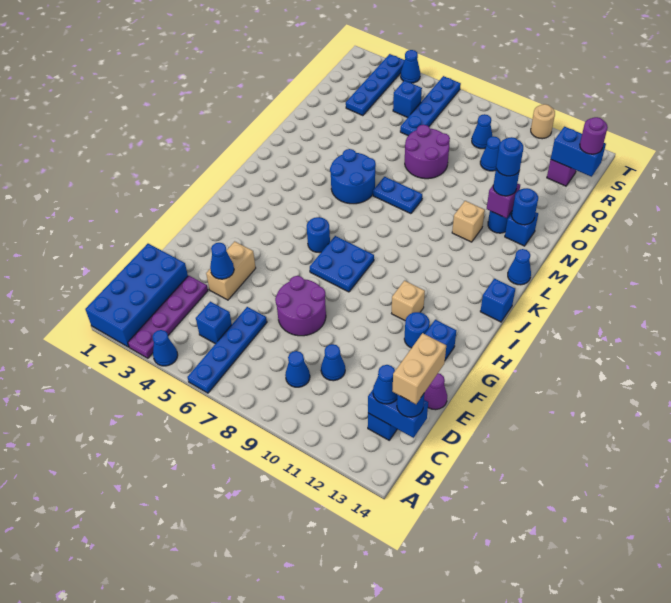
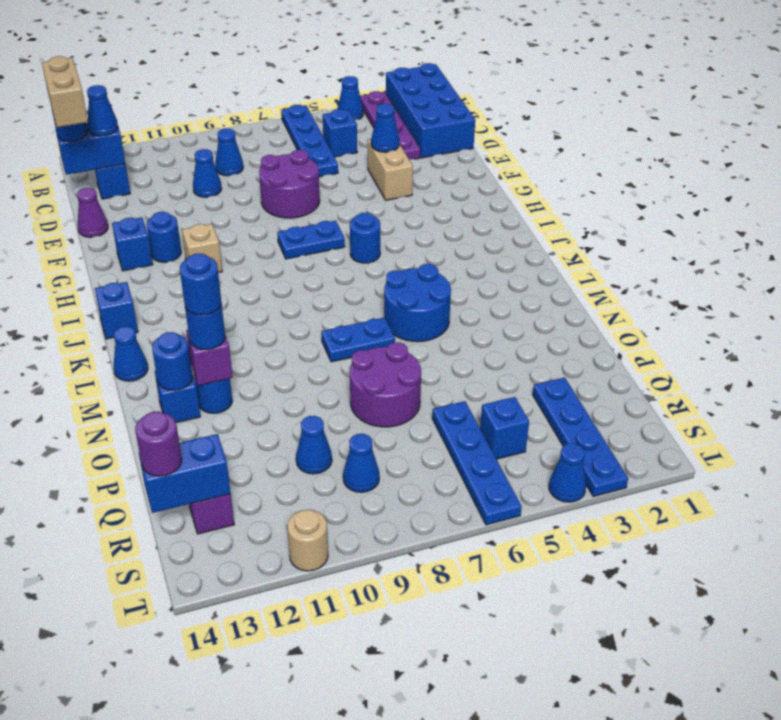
blue 2x2 plate [310,236,374,292] -> blue 1x2 plate [277,221,345,259]
tan 1x1 brick [452,201,485,242] -> none

